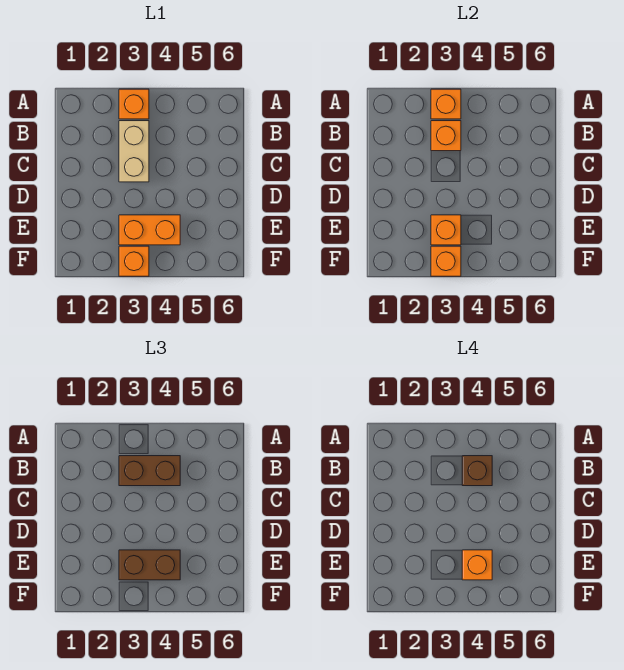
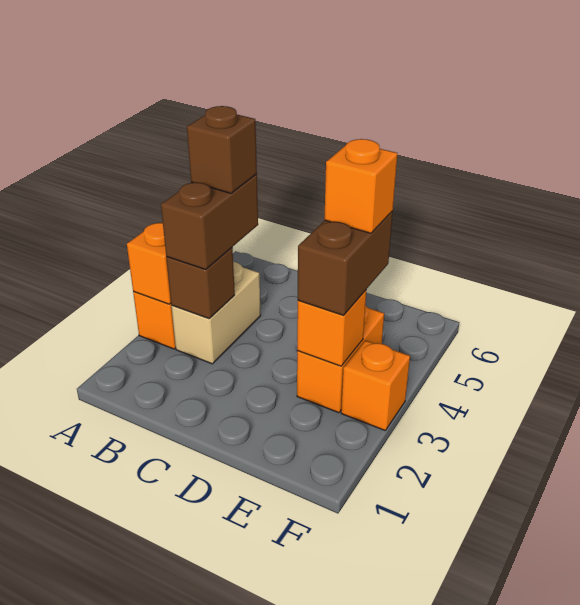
tan 1x2 brick [119,121,149,182] -> tan 1x2 brick turned to [171,262,261,364]
orange 1x1 brick [431,121,461,151] -> brown 1x1 brick [166,248,235,319]
orange 1x1 brick [431,246,461,276] -> none

